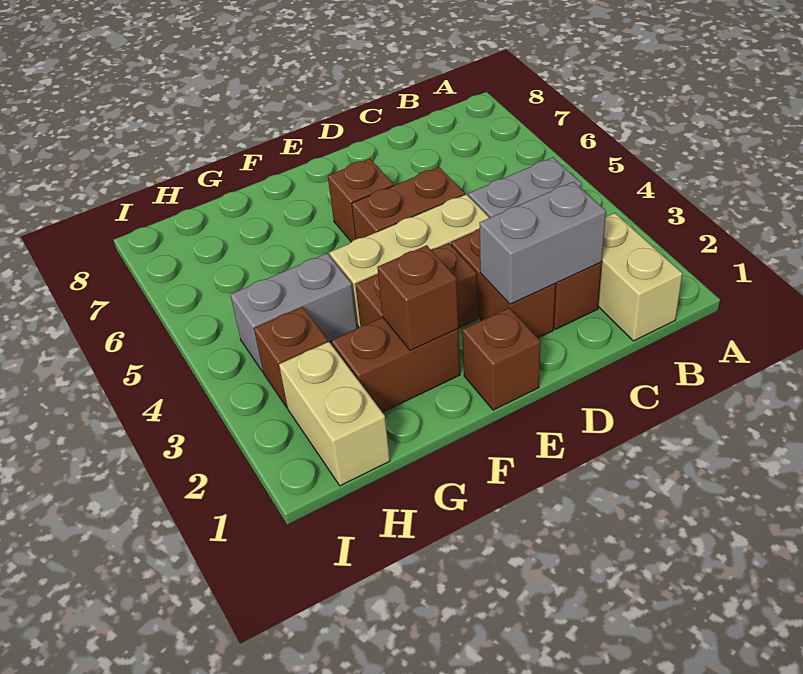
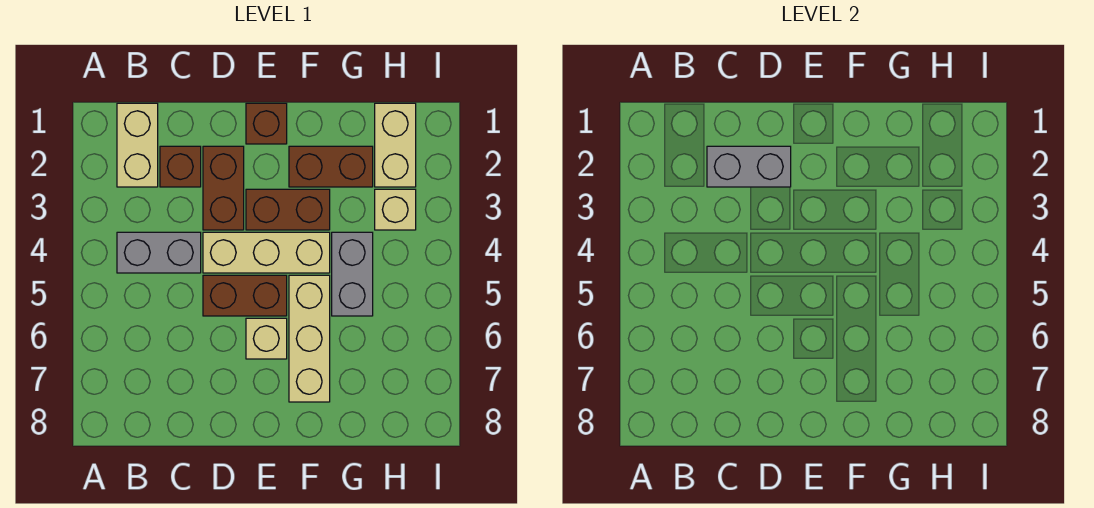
brown 1x1 brick [328,159,394,242] -> tan 1x1 brick [246,318,287,359]
brown 1x1 brick [377,245,458,351] -> none
none -> tan 1x3 brick [289,275,330,402]
grey 1x2 brick [230,253,357,372] -> grey 1x2 brick turned to [332,232,373,316]
brown 1x1 brick [254,307,328,407] -> tan 1x1 brick [375,189,416,230]

